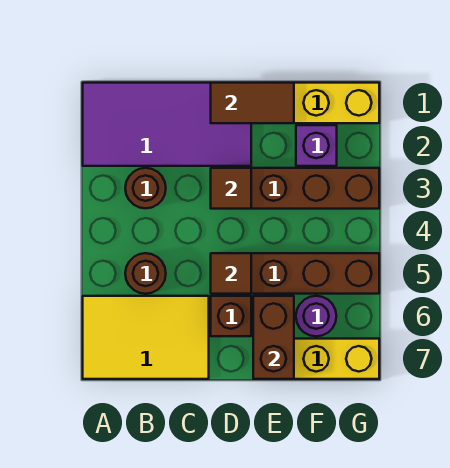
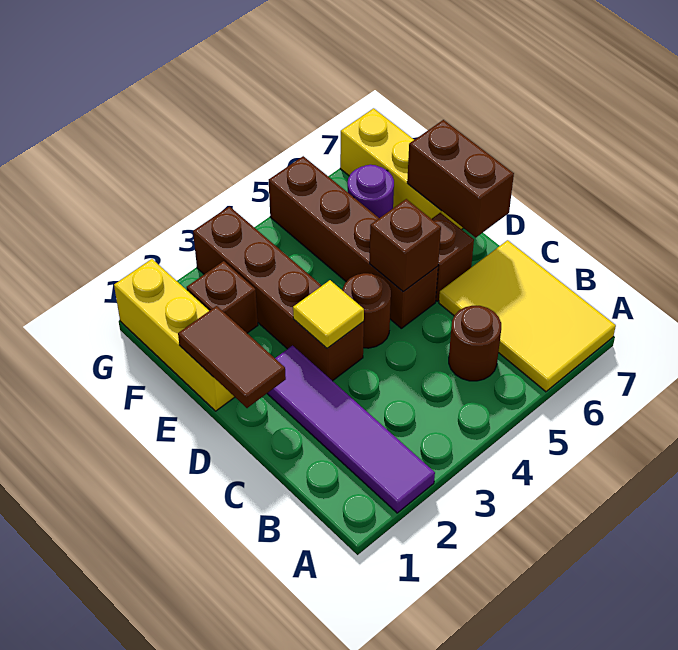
purple 2x4 tile [83,83,251,166] -> purple 1x4 tile [267,346,435,513]
brown 1x1 round brick [125,168,166,208] -> brown 1x1 round brick moved to [342,273,391,348]
brown 1x1 tile [211,168,251,209] -> yellow 1x1 tile [293,280,364,348]
brown 1x1 tile [211,253,251,294] -> brown 1x1 brick [370,199,441,292]
brown 1x2 brick [253,296,294,379] -> brown 1x2 brick turned to [407,120,514,237]
purple 1x1 brick [296,125,337,166] -> brown 1x1 brick [187,261,258,333]

